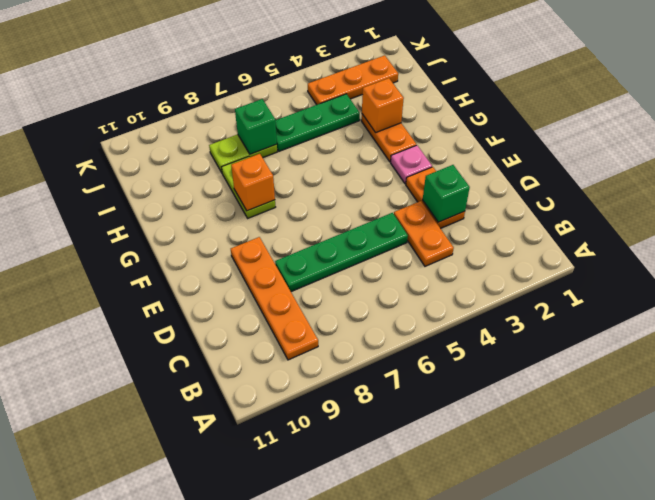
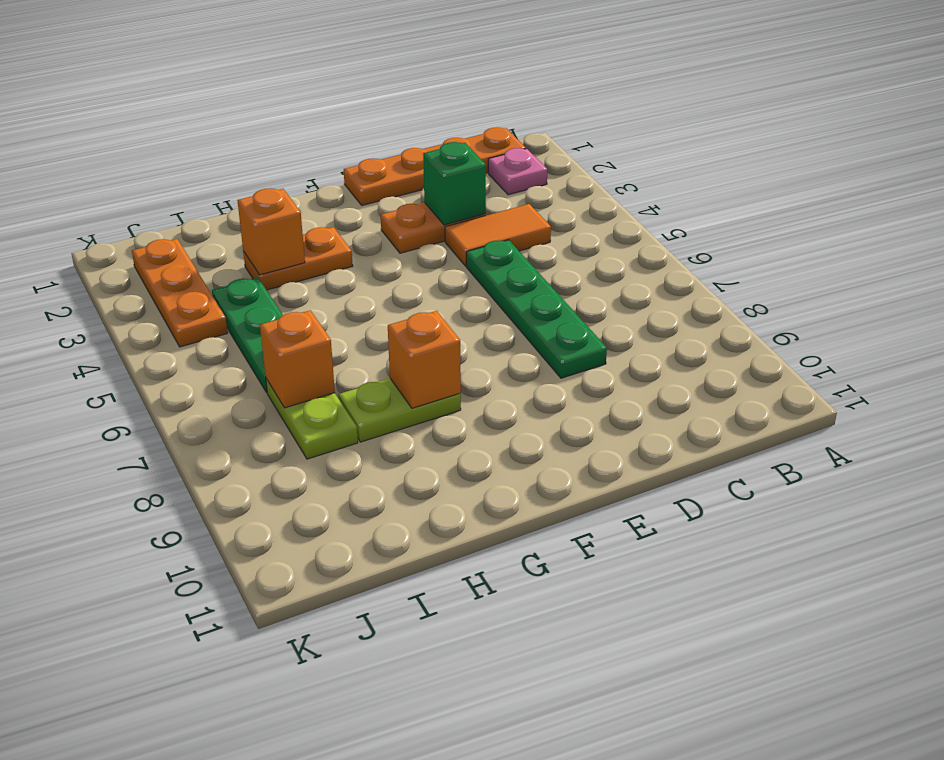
orange 1x4 plate [231,237,318,360] -> orange 1x4 plate moved to [344,127,526,205]
orange 1x2 plate [394,201,454,266] -> orange 1x2 tile [445,204,551,266]
pink 1x1 plate [391,145,432,184] -> pink 1x1 plate moved to [488,148,548,195]
green 1x1 brick [235,99,277,154] -> orange 1x1 brick [260,310,335,408]

